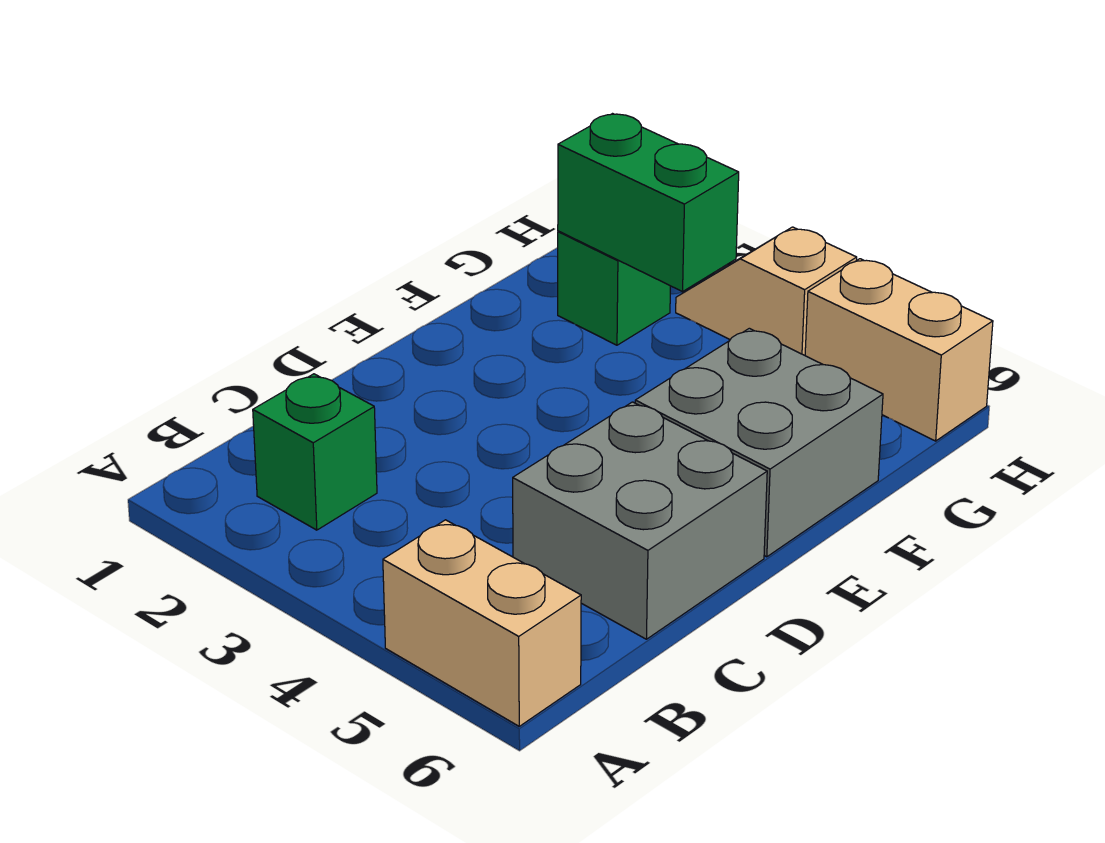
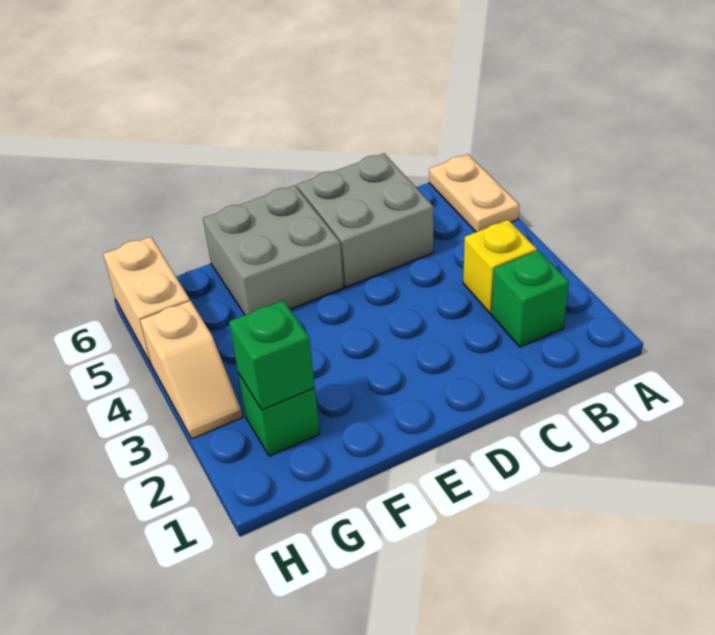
tan 1x2 brick [383,520,581,726] -> tan 1x2 plate [429,154,519,232]
none -> yellow 1x1 brick [463,220,537,313]
green 1x2 brick [558,114,739,292] -> green 1x1 brick [229,300,315,410]

